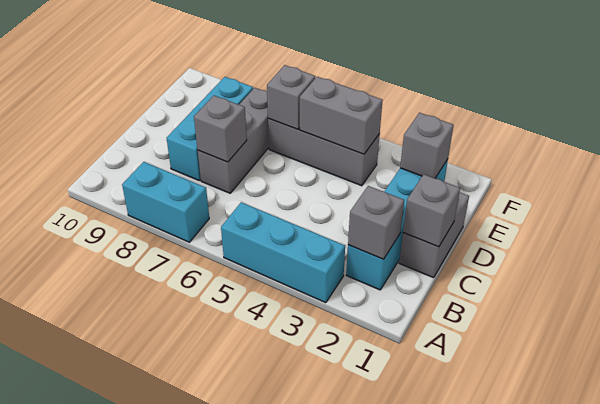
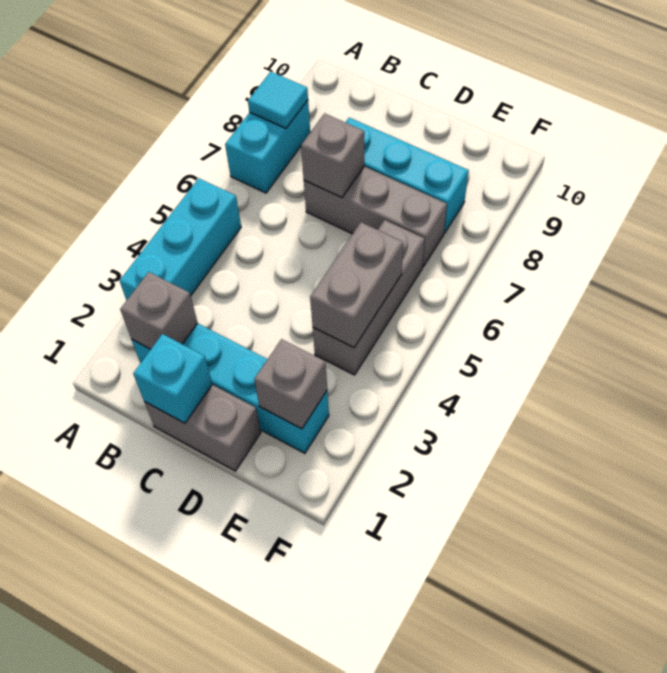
none -> cyan 1x1 tile [248,72,308,128]
grey 1x1 brick [403,174,460,247] -> cyan 1x1 brick [133,334,212,423]
grey 1x1 brick [267,65,315,129] -> none

